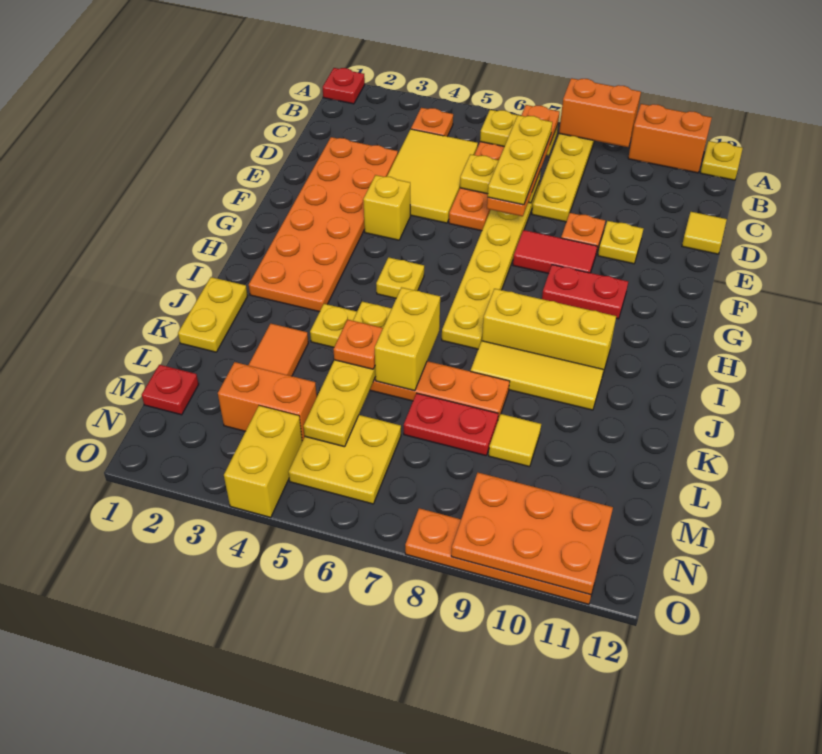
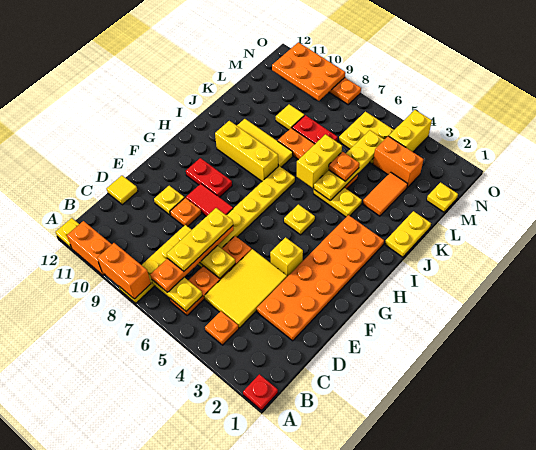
red 1x1 plate [142,365,199,415] -> yellow 1x1 plate [427,183,458,212]

